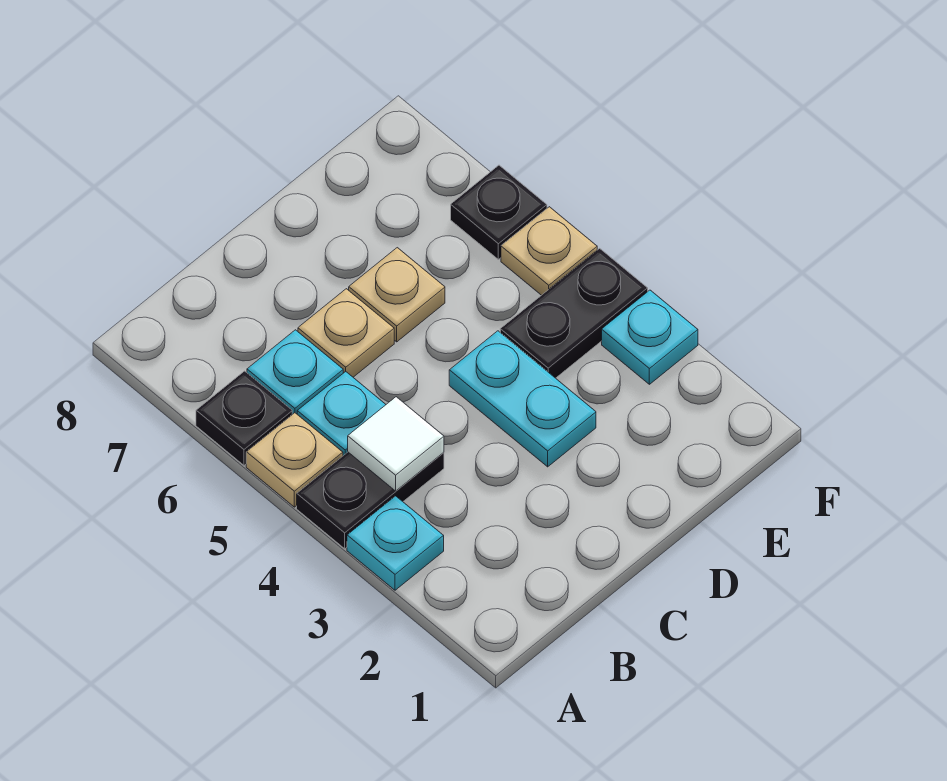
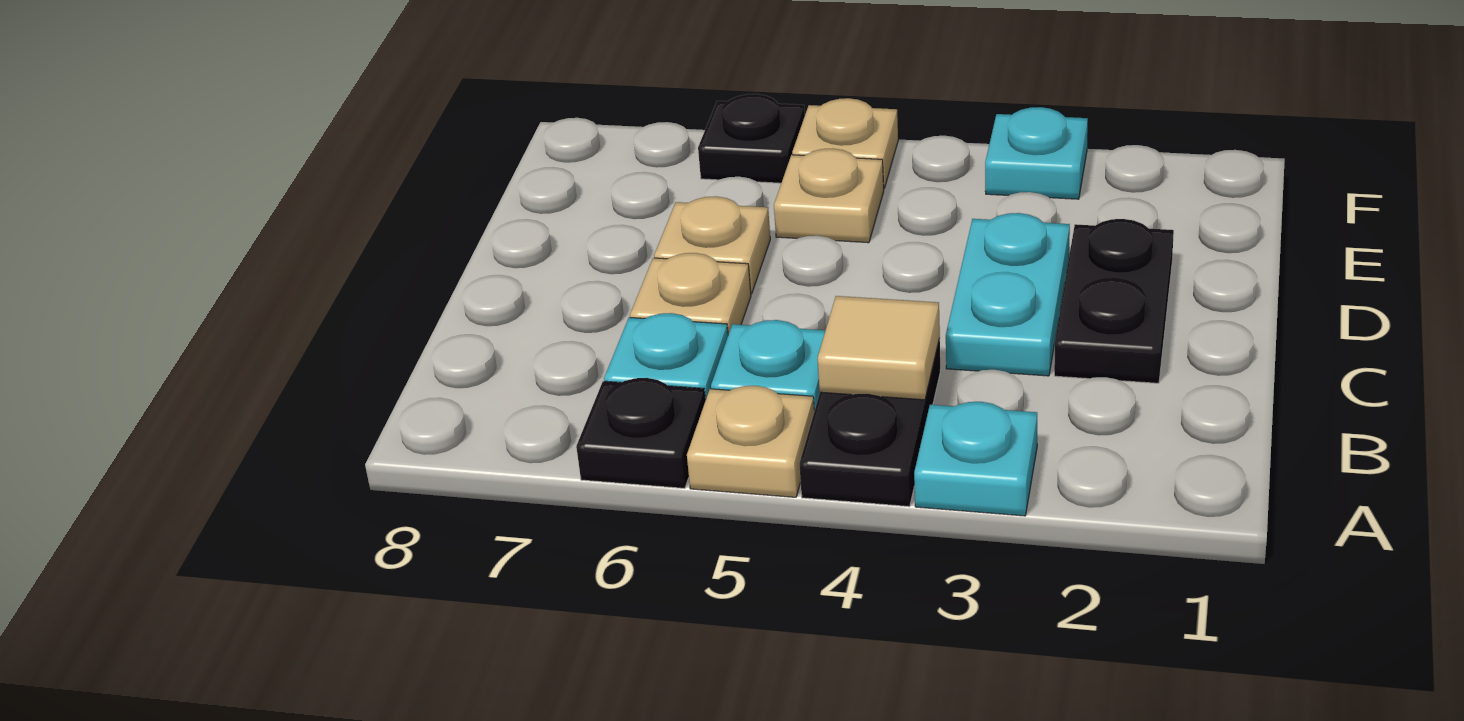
white 1x1 tile [348,397,444,491] -> tan 1x1 tile [818,296,940,400]
cyan 1x2 plate [449,331,596,467] -> cyan 1x2 plate turned to [946,213,1070,376]
black 1x2 plate [500,248,648,378] -> black 1x2 plate moved to [1054,219,1174,383]
none -> tan 1x1 plate [774,148,884,243]

